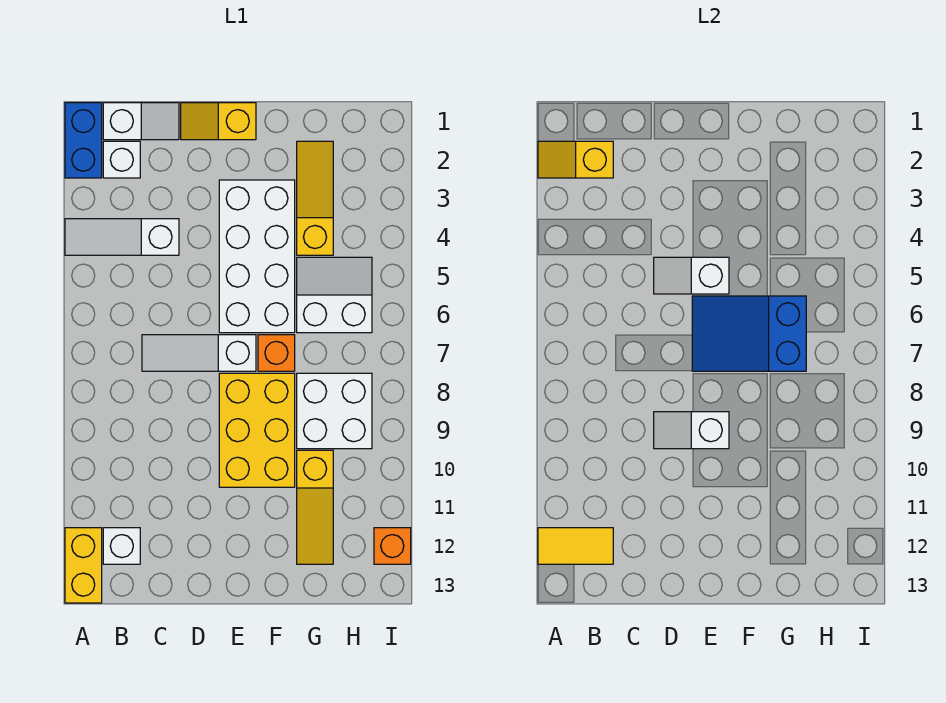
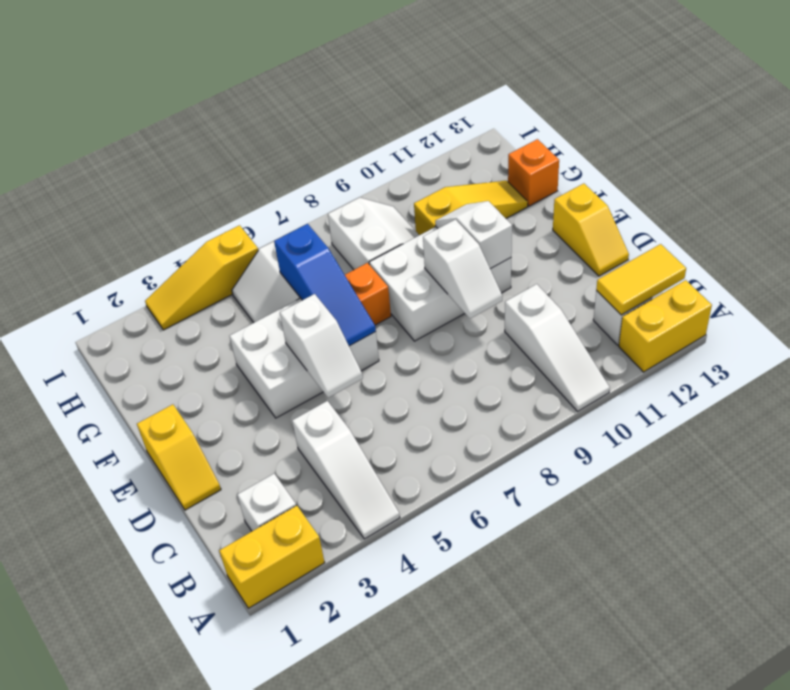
blue 1x2 brick [65,103,102,178] -> yellow 1x2 brick [219,505,325,608]
yellow 1x2 slope [538,141,613,178] -> yellow 1x2 slope moved to [553,183,629,276]
yellow 1x2 tile [538,528,613,564] -> yellow 1x2 tile turned to [596,244,686,315]
white 1x2 slope [103,103,179,140] -> white 1x2 slope moved to [435,201,512,269]
white 1x3 slope [142,335,256,371] -> white 1x3 slope moved to [505,284,610,411]
white 2x4 brick [219,180,295,333] -> white 2x3 brick [230,298,379,418]
blue 2x3 slope [692,296,806,371] -> blue 1x3 slope [274,224,376,346]
yellow 2x3 brick [219,373,295,487] -> white 2x3 brick [369,227,511,341]
yellow 1x3 slope [297,141,333,255] -> yellow 1x3 slope moved to [145,225,258,330]
white 2x2 brick [297,373,372,449] -> white 2x2 slope [328,198,419,270]
orange 1x1 brick [374,528,411,564] -> orange 1x1 brick moved to [508,139,559,206]

